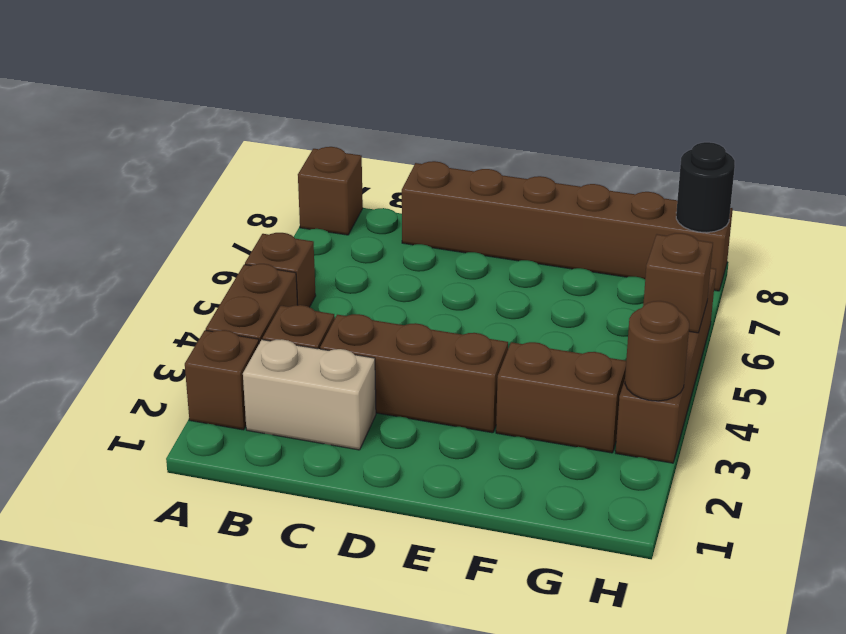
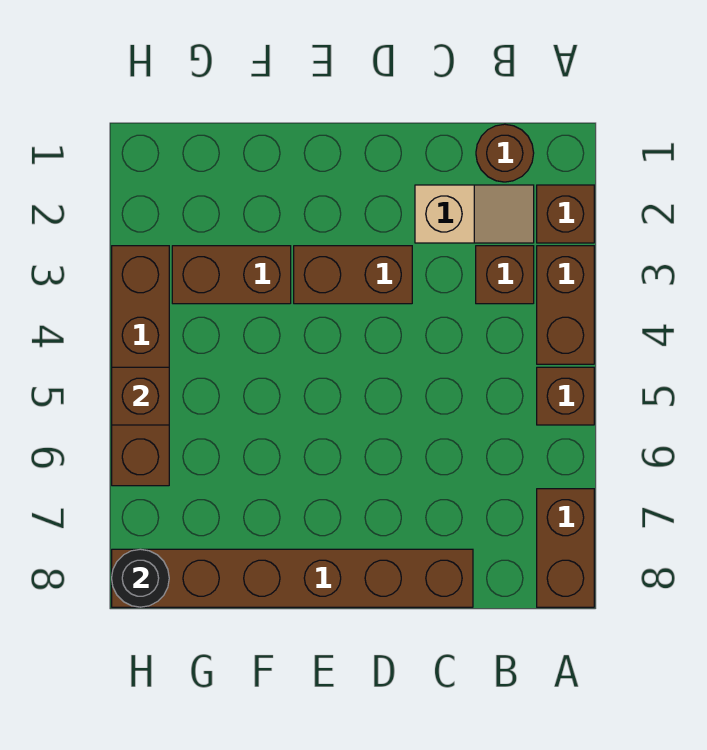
brown 1x1 brick [298,147,363,235] -> brown 1x2 brick [537,489,594,607]
tan 1x2 brick [243,339,376,450] -> tan 1x2 slope [415,185,534,243]
brown 1x3 brick [320,314,508,433] -> brown 1x2 brick [294,246,412,304]
brown 1x1 round brick [625,301,689,401] -> brown 1x1 round brick moved to [476,124,534,182]

